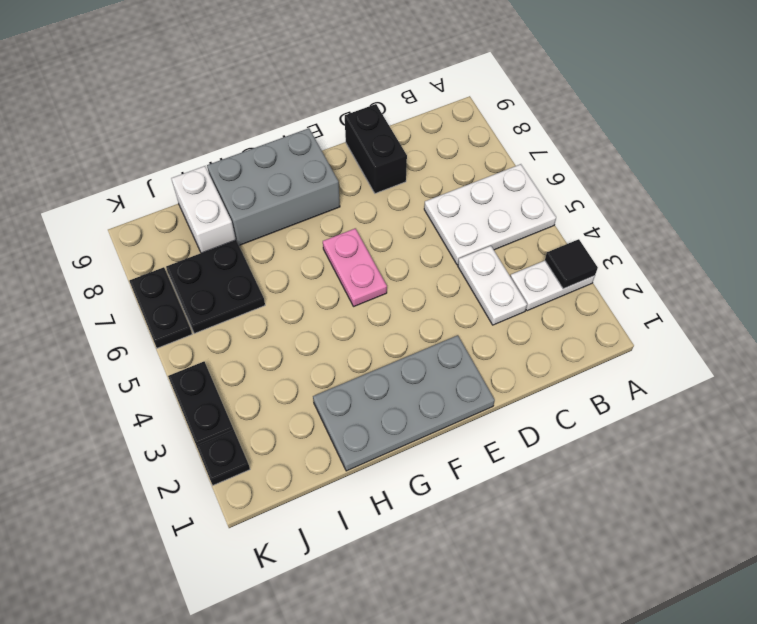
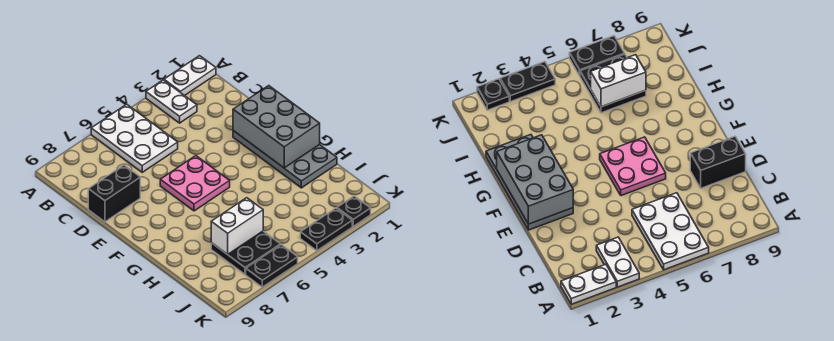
black 1x1 tile [545,239,598,289] -> none
white 1x2 plate [458,246,527,325] -> white 1x2 plate moved to [164,56,216,96]
pink 1x2 plate [323,228,387,307] -> pink 2x2 plate [160,156,230,211]
grey 2x3 brick [207,128,340,245] -> grey 2x3 brick moved to [233,86,320,168]
white 1x2 brick [171,166,236,253] -> white 1x2 brick moved to [211,198,263,254]

